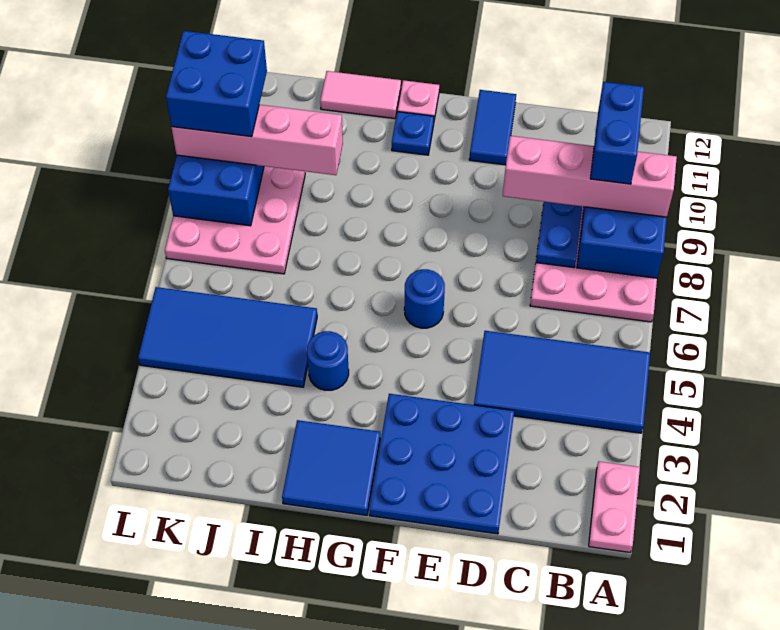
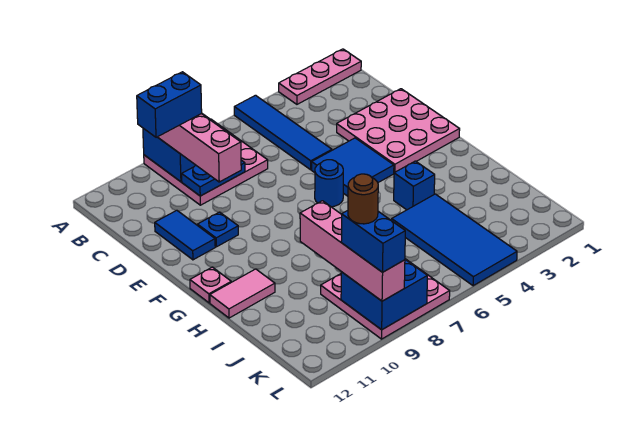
pink 1x2 plate [589,462,640,552] -> pink 1x3 plate [279,49,361,104]
blue 2x4 tile [474,331,650,433] -> blue 1x4 tile [234,95,332,170]
blue 3x3 plate [369,394,514,534] -> pink 3x3 plate [337,89,460,173]
blue 1x2 tile [469,90,516,165] -> blue 1x2 tile turned to [155,210,215,260]
blue 2x2 tile [282,420,380,515] -> blue 2x2 tile moved to [312,138,394,196]
blue 1x1 plate [392,112,434,155] -> blue 1x1 plate moved to [197,212,238,247]
blue 1x1 round brick [307,331,349,390] -> blue 1x1 brick [394,161,435,210]
pink 1x2 tile [320,71,401,119] -> pink 1x2 tile turned to [210,269,275,318]
blue 2x2 brick [166,31,267,137] -> blue 1x2 brick [341,211,405,272]
none -> brown 1x1 round brick [348,174,378,224]

